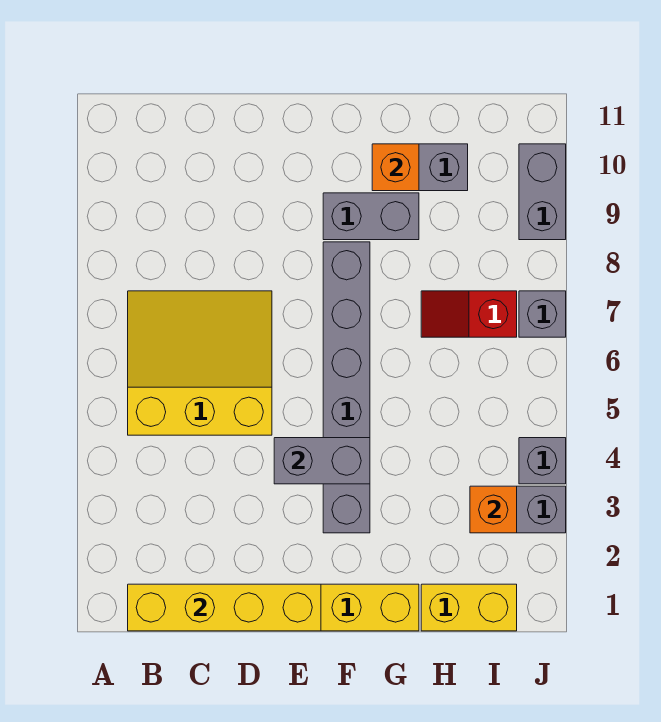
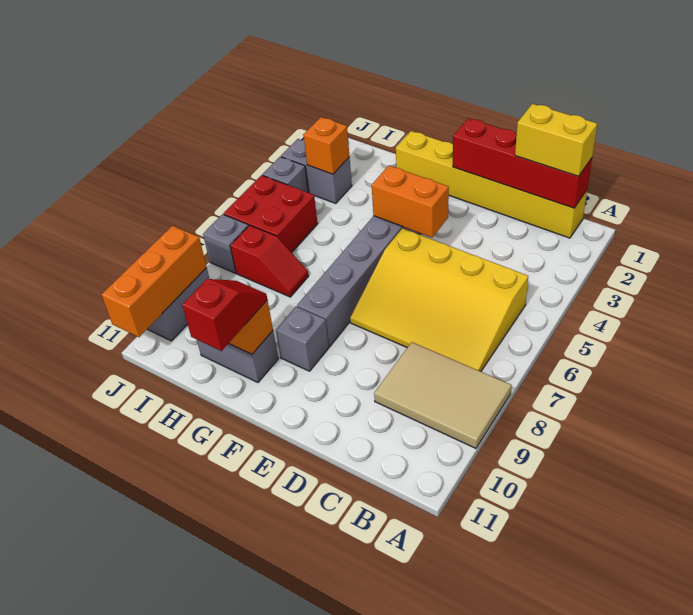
none -> tan 2x3 tile [374,342,511,448]
yellow 1x4 brick [128,584,321,631] -> red 1x4 brick [453,118,592,208]
yellow 3x3 slope [128,291,272,435] -> yellow 3x4 slope [350,228,528,372]
grey 1x2 brick [274,438,370,484] -> orange 1x2 brick [372,166,449,238]
grey 1x2 brick [323,193,419,240] -> grey 1x1 brick [276,307,329,371]
none -> red 1x2 slope [182,279,267,351]
yellow 1x2 brick [421,584,517,631] -> yellow 1x2 brick moved to [515,104,597,176]
none -> red 2x2 brick [224,175,318,253]
none -> orange 1x3 brick [102,226,207,337]

